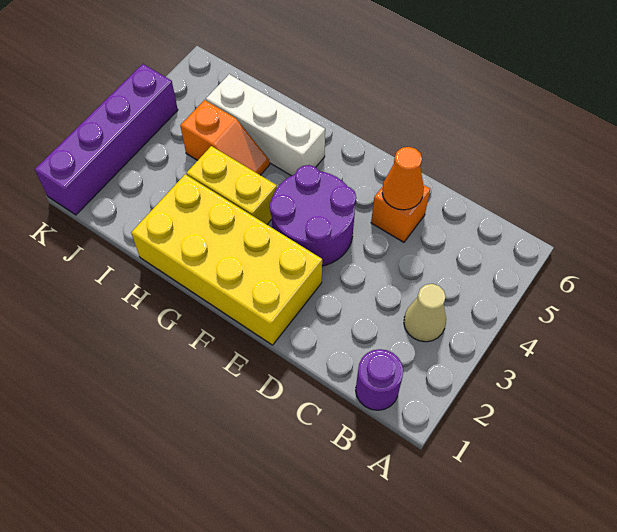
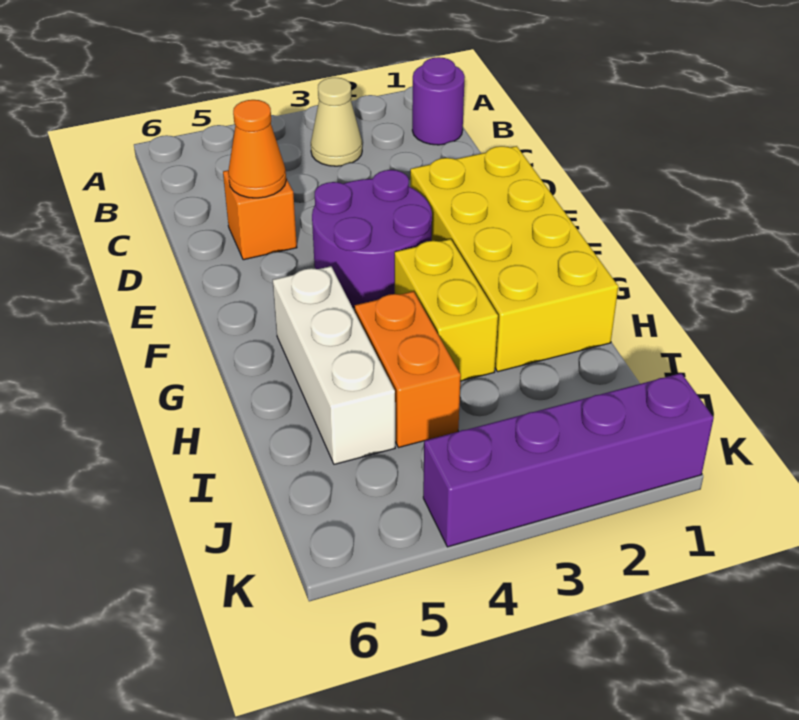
orange 1x2 slope [180,100,270,175] -> orange 1x2 brick [355,291,461,448]

